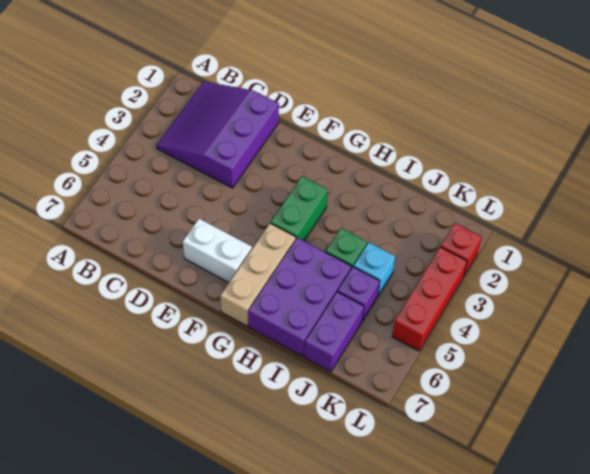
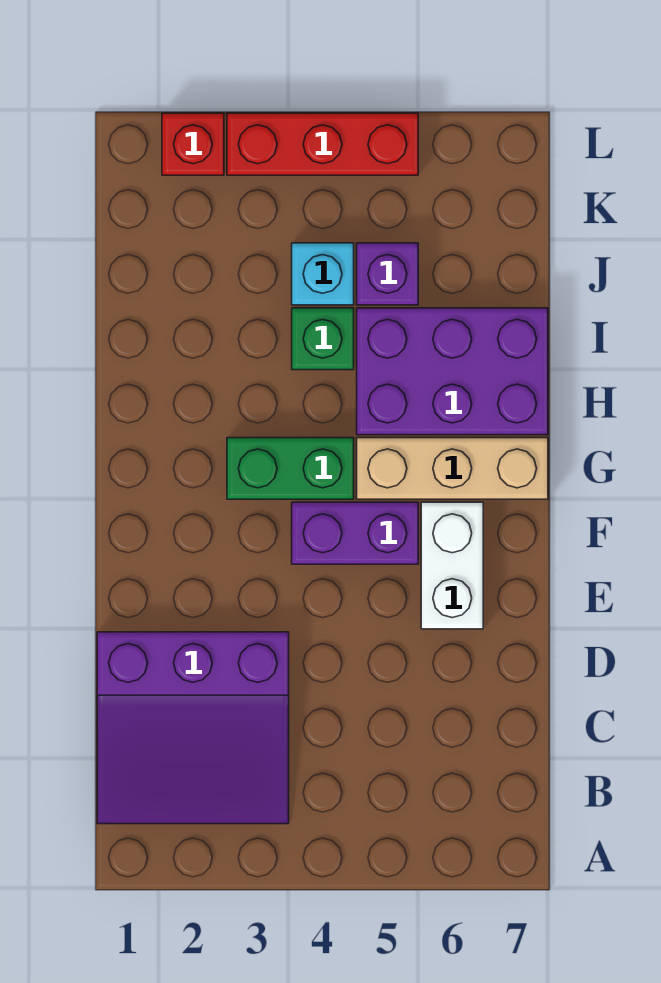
purple 1x2 brick [304,292,364,372] -> purple 1x2 brick moved to [292,502,418,564]

